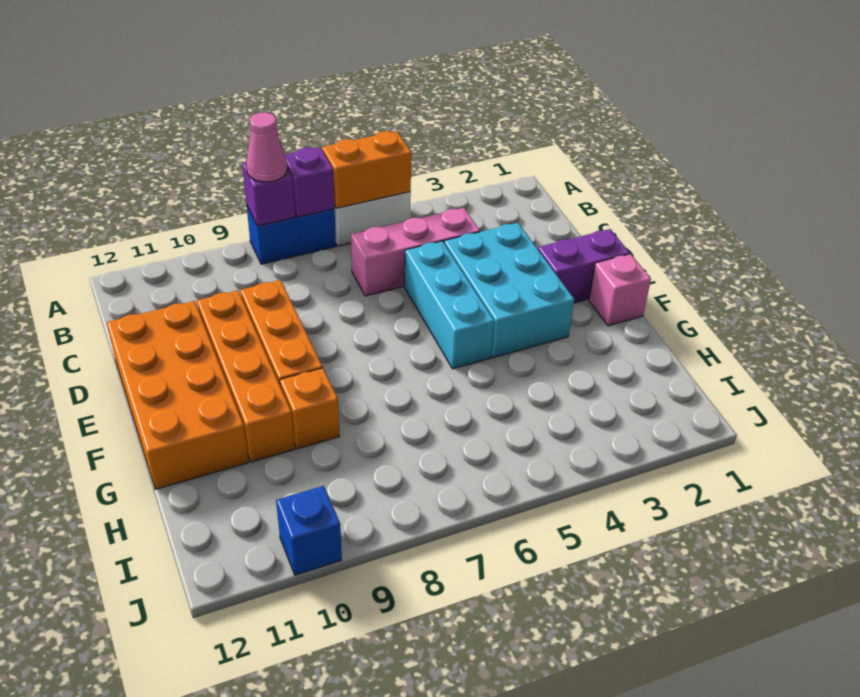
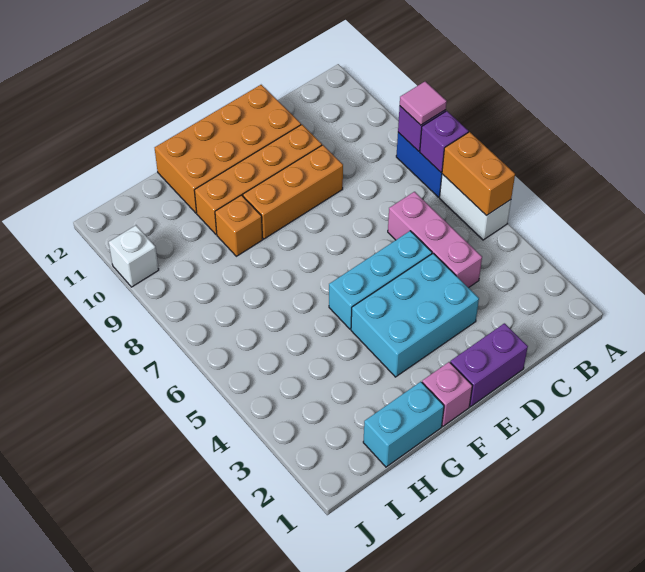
pink 1x1 cone [246,112,287,182] -> pink 1x1 tile [400,81,447,125]
purple 1x2 brick [538,229,630,303] -> purple 1x2 brick turned to [450,323,528,407]
none -> cyan 1x2 brick [363,382,444,467]
blue 1x1 brick [276,486,342,575] -> white 1x1 brick [109,225,159,287]

